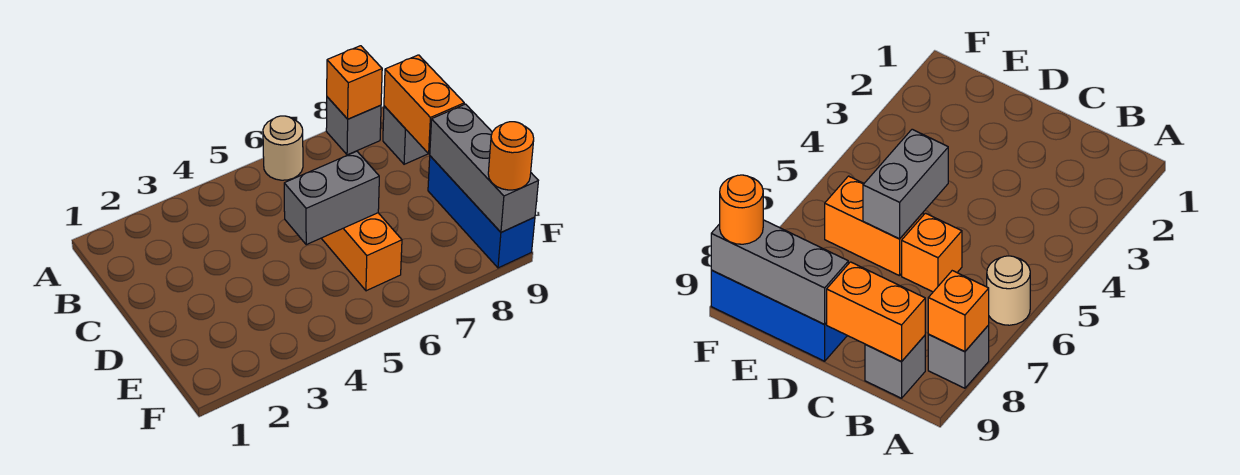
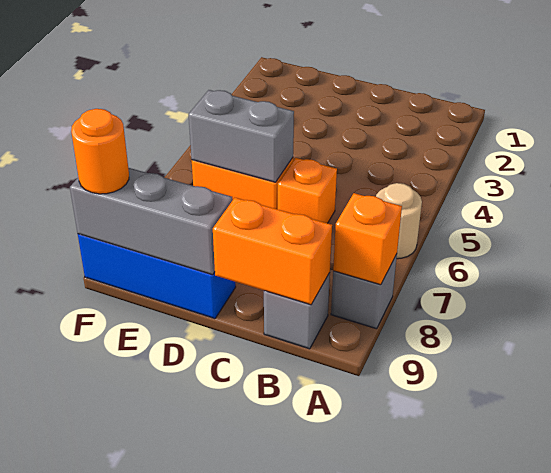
grey 1x2 brick [284,151,379,245] -> grey 1x2 brick turned to [189,90,294,182]

